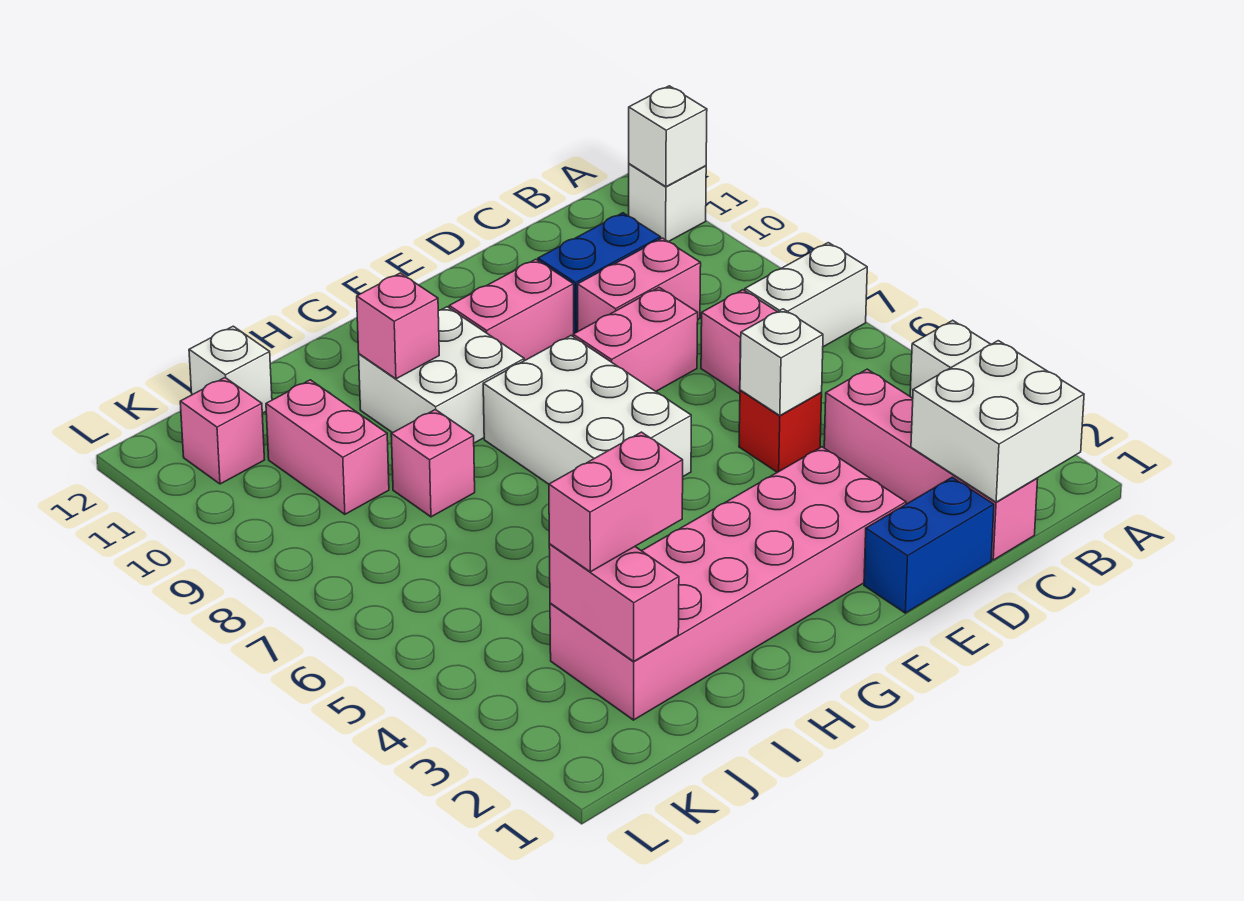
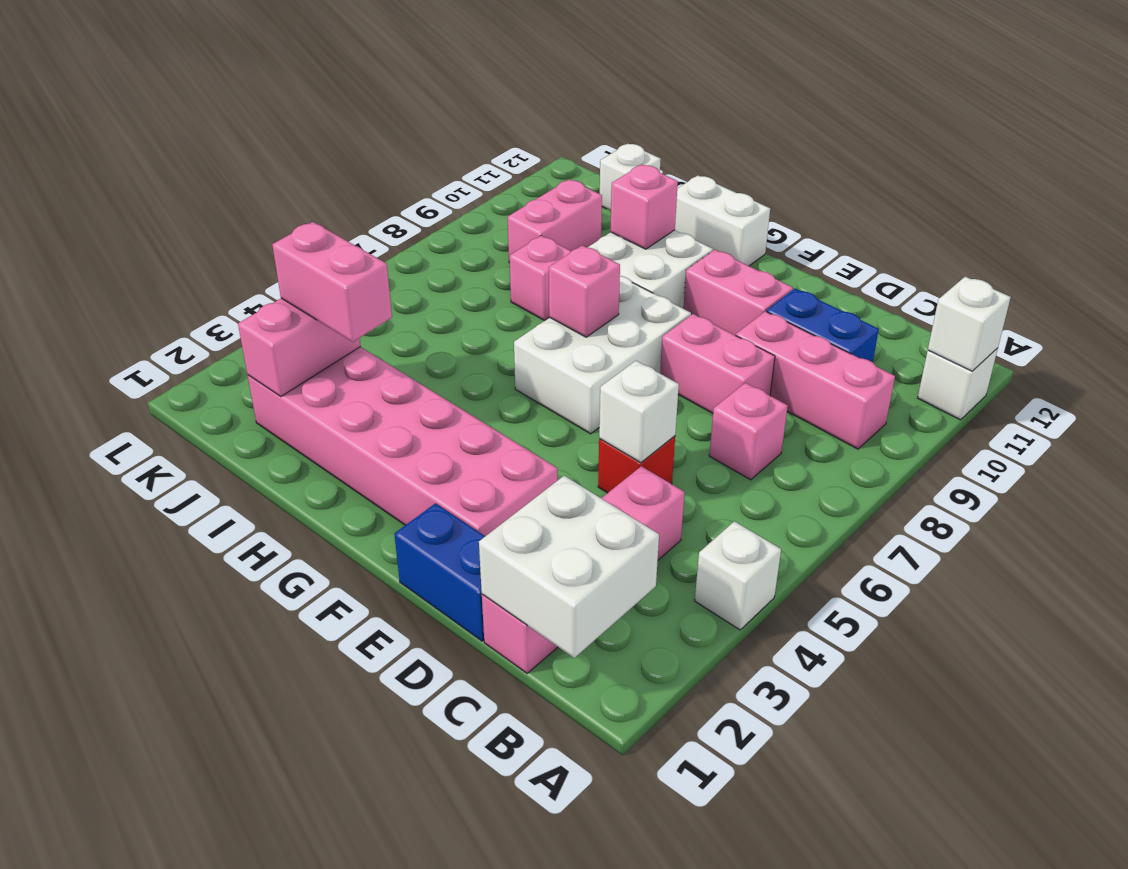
white 1x2 brick [745,243,867,347] -> white 1x2 brick moved to [675,175,770,266]
pink 1x2 brick [578,238,701,331] -> pink 1x3 brick [736,311,895,449]
pink 1x1 brick [180,378,264,484] -> pink 1x1 brick moved to [549,245,620,337]

